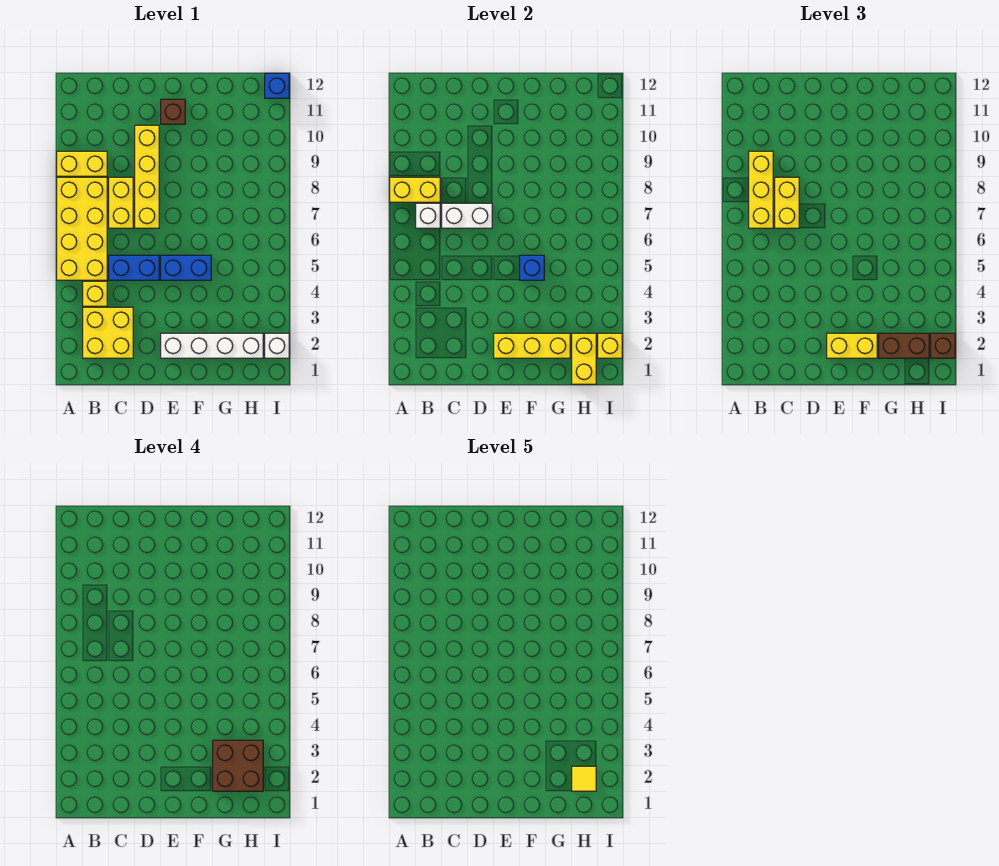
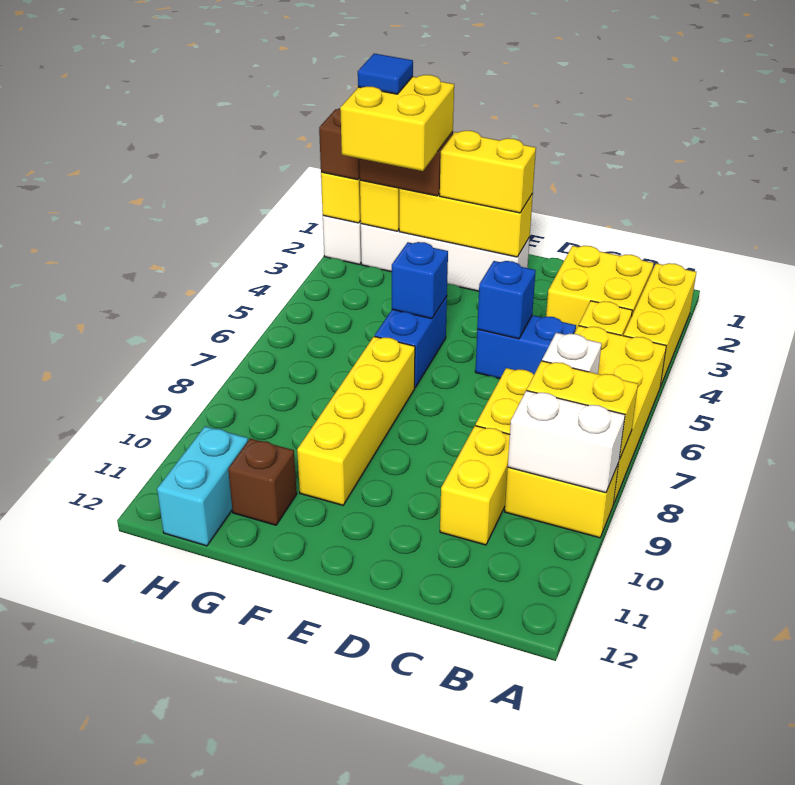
yellow 1x3 brick [749,151,773,228] -> yellow 1x3 brick moved to [624,263,696,387]
white 1x2 brick [442,203,492,228] -> white 1x2 brick moved to [508,390,625,493]
yellow 1x2 brick [775,177,799,228] -> yellow 1x2 brick moved to [440,426,510,545]
yellow 1x4 brick [135,125,159,228] -> yellow 1x4 brick moved to [297,336,415,505]
blue 1x2 brick [161,255,211,280] -> blue 1x2 brick turned to [375,296,447,387]
brown 1x1 brick [161,99,185,124] -> brown 1x1 brick moved to [228,438,297,525]
brown 2x2 brick [213,740,263,791] -> yellow 2x2 brick [340,75,454,171]
yellow 1x1 tile [572,766,596,791] -> blue 1x1 tile [358,54,413,94]
none -> cyan 1x2 brick [157,426,248,546]
blue 1x1 brick [265,73,289,98] -> blue 1x1 brick moved to [477,261,536,339]

